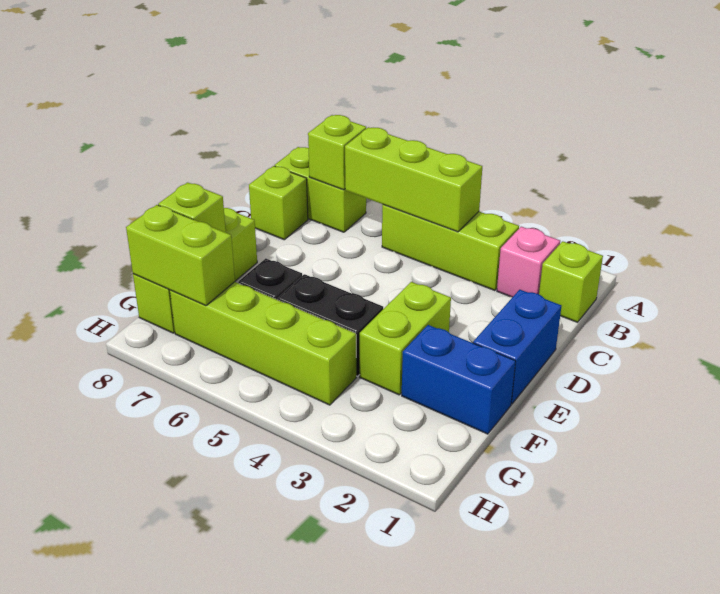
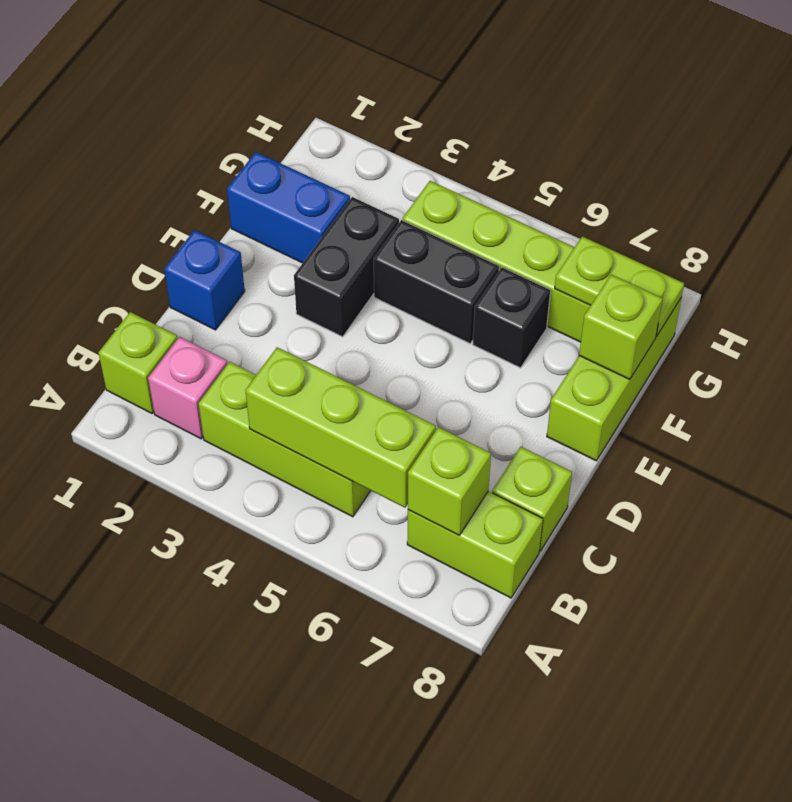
blue 1x2 brick [473,290,561,404] -> blue 1x1 brick [164,230,245,330]
lime 1x2 brick [360,282,451,395] -> black 1x2 brick [294,197,399,337]
lime 1x2 brick [126,205,235,306] -> lime 1x2 plate [555,236,684,336]

